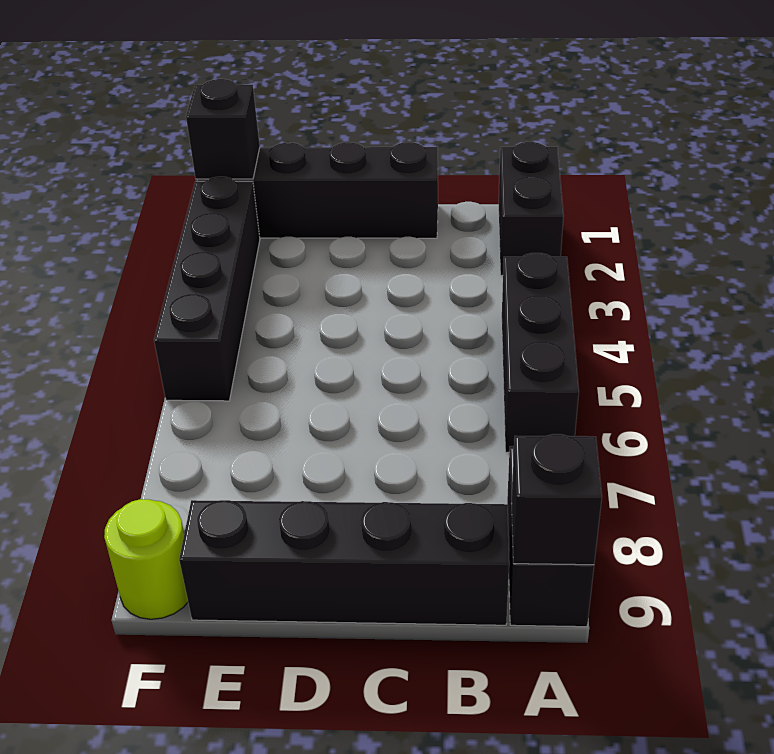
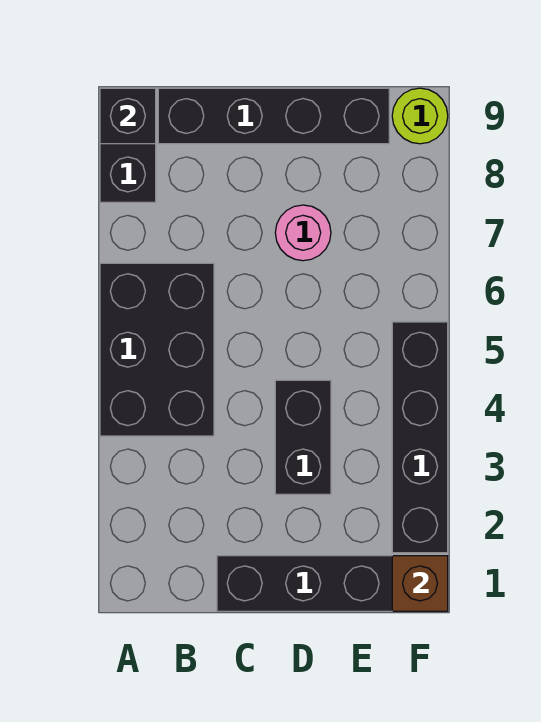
black 1x2 brick [499,142,563,275] -> black 1x2 brick moved to [275,380,331,494]
black 1x3 brick [502,253,579,452] -> black 2x3 brick [100,263,214,436]
none -> pink 1x1 round brick [275,205,331,261]
black 1x1 brick [186,79,260,179] -> brown 1x1 brick [392,556,448,611]

